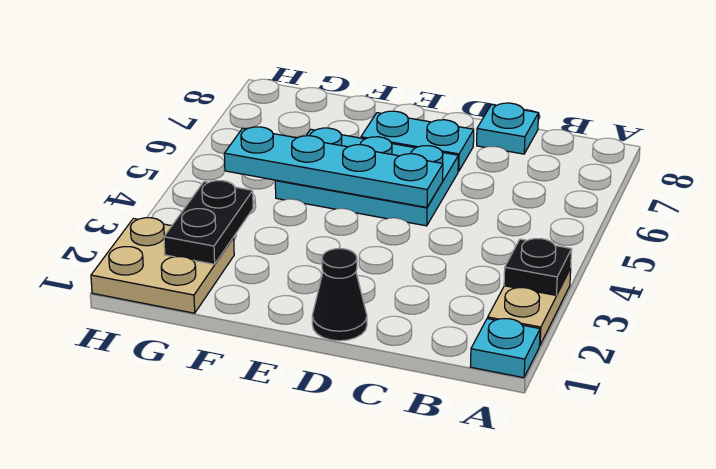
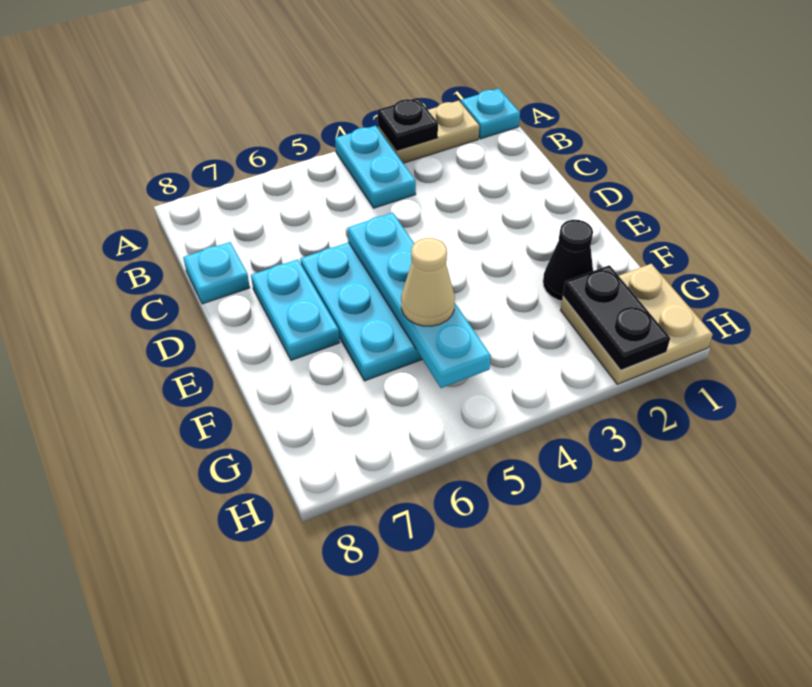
none -> cyan 1x2 plate [335,126,416,208]
black 1x1 cone [312,249,367,341] -> black 1x1 cone moved to [543,220,593,301]
none -> tan 1x1 cone [401,238,455,326]
black 1x2 plate [164,181,253,264] -> black 1x2 plate turned to [563,265,670,370]

